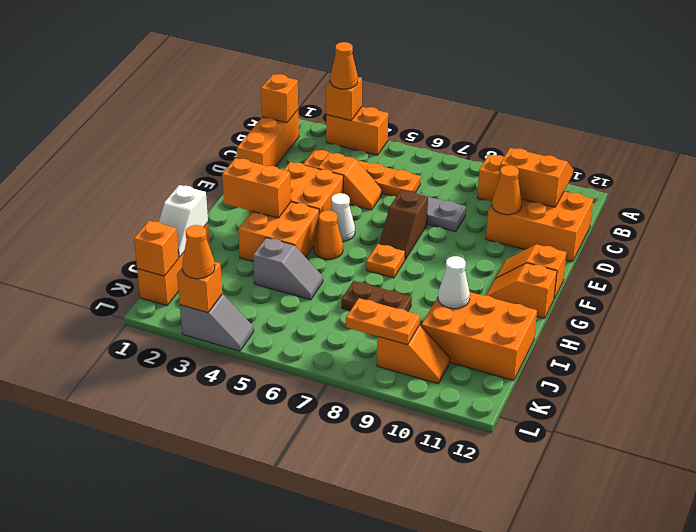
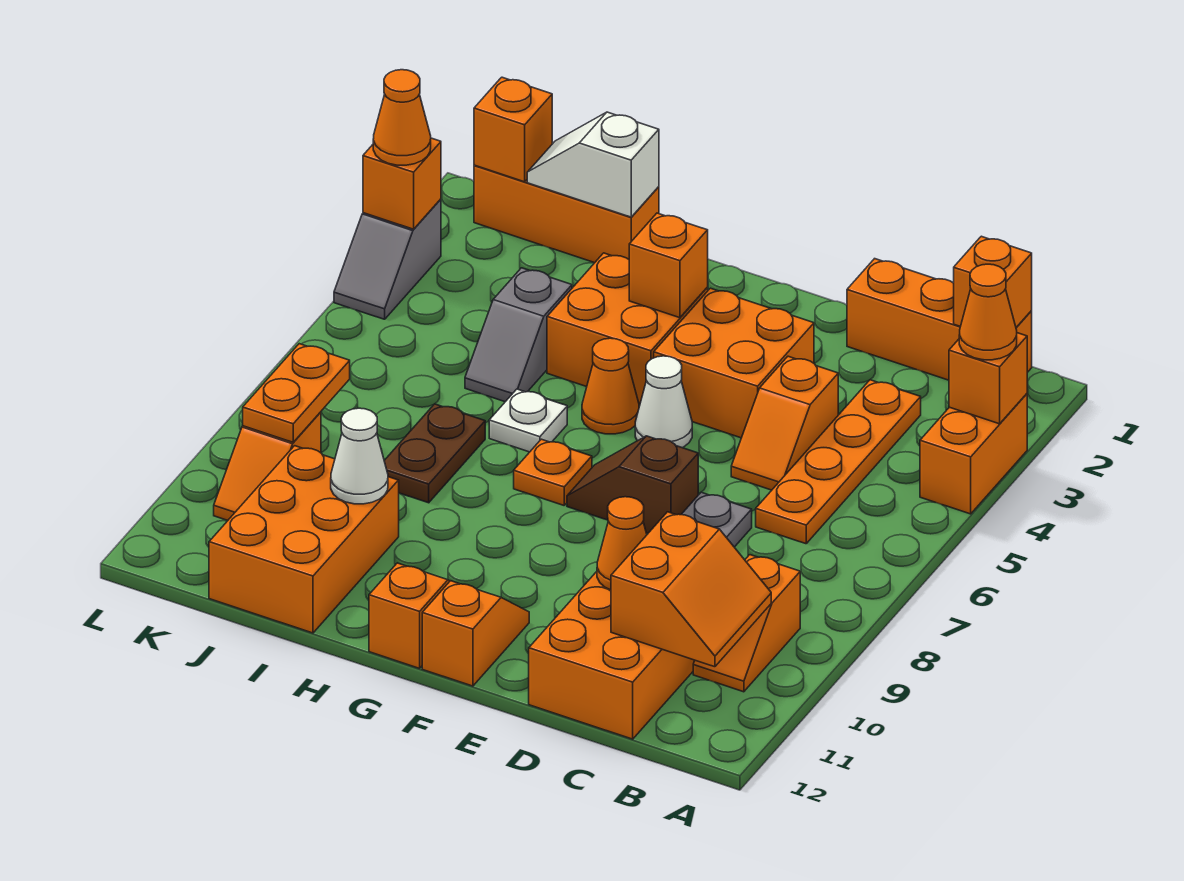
orange 1x2 brick [222,158,291,218] -> orange 1x1 brick [629,213,708,318]
none -> white 1x1 plate [489,389,567,452]

